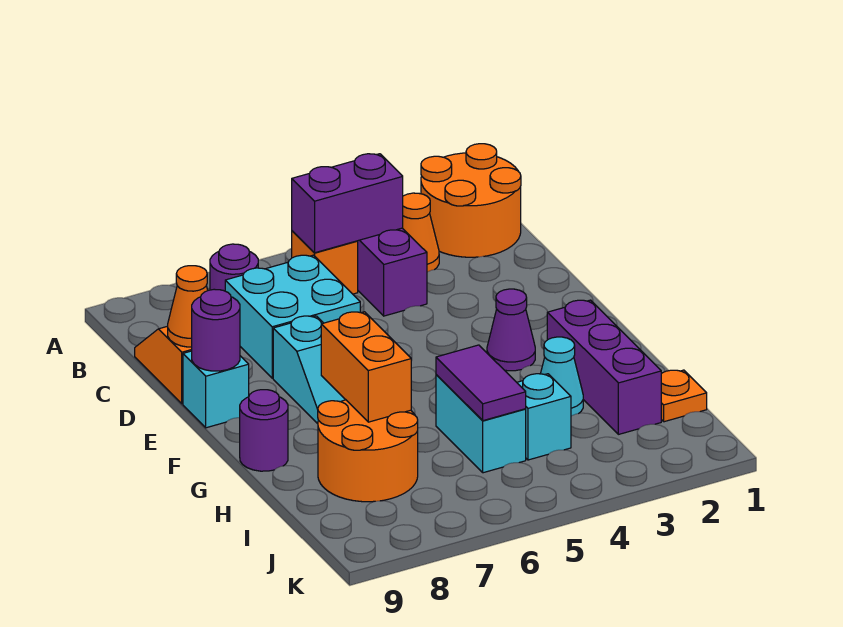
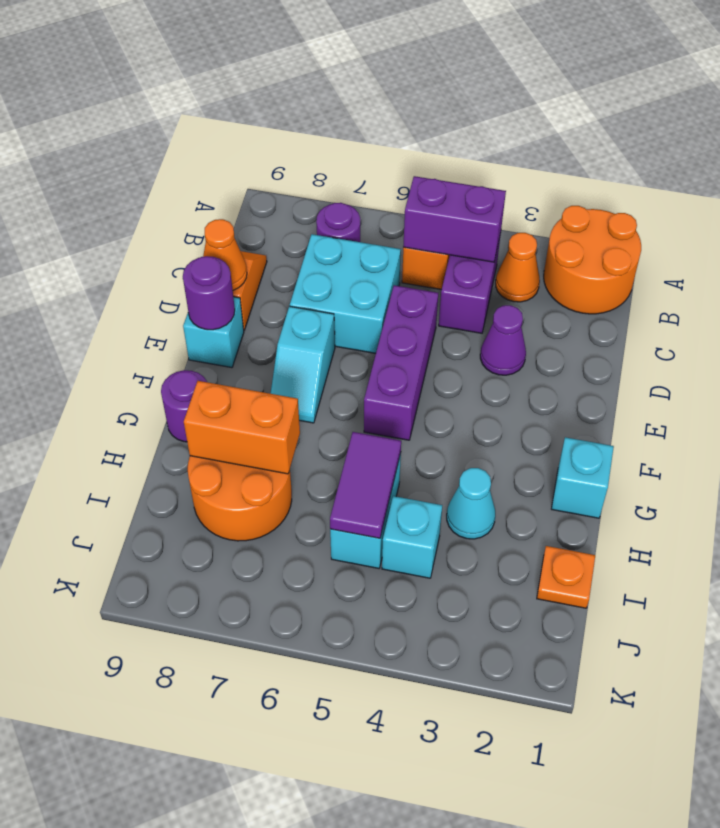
purple 1x1 cone [487,289,535,371] -> purple 1x1 cone moved to [480,305,526,375]
none -> cyan 1x1 brick [551,437,614,518]
purple 1x3 brick [547,300,661,434] -> purple 1x3 brick moved to [364,285,438,440]
orange 1x2 brick [321,312,411,422] -> orange 1x2 brick turned to [184,381,300,474]

